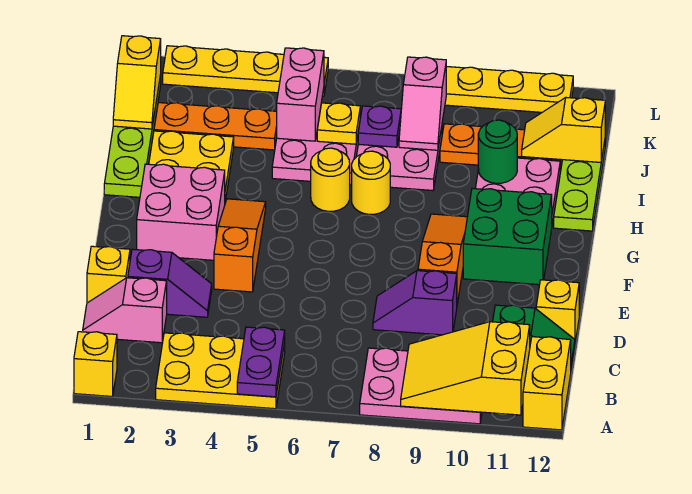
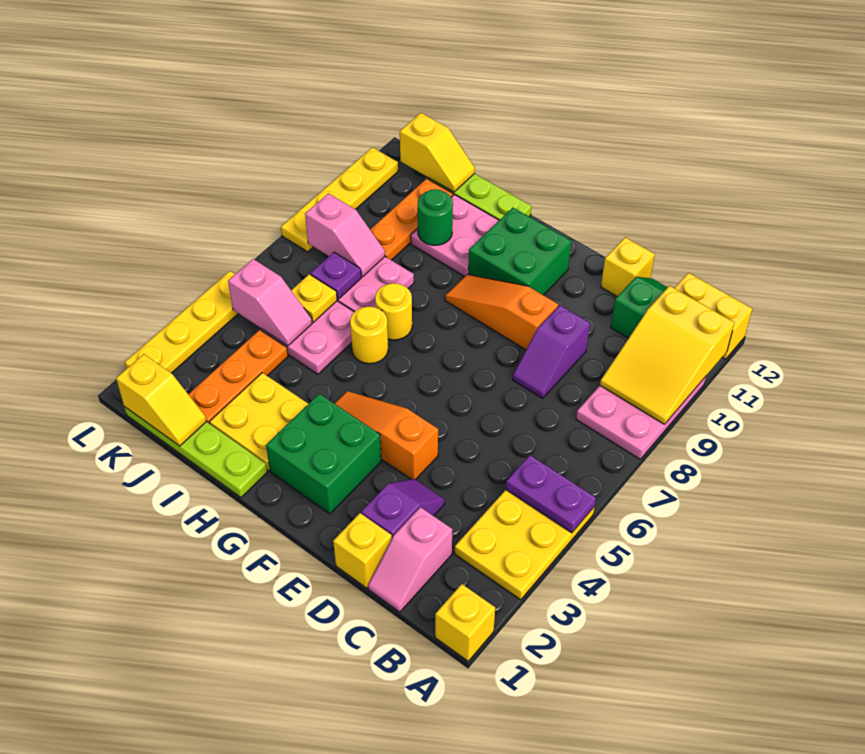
pink 2x2 brick [137,164,225,260] -> green 2x2 brick [266,394,381,514]
pink 1x2 brick [277,48,324,141] -> pink 1x2 slope [228,259,312,346]
yellow 1x2 slope [522,98,605,162] -> yellow 1x2 slope turned to [400,113,475,192]

